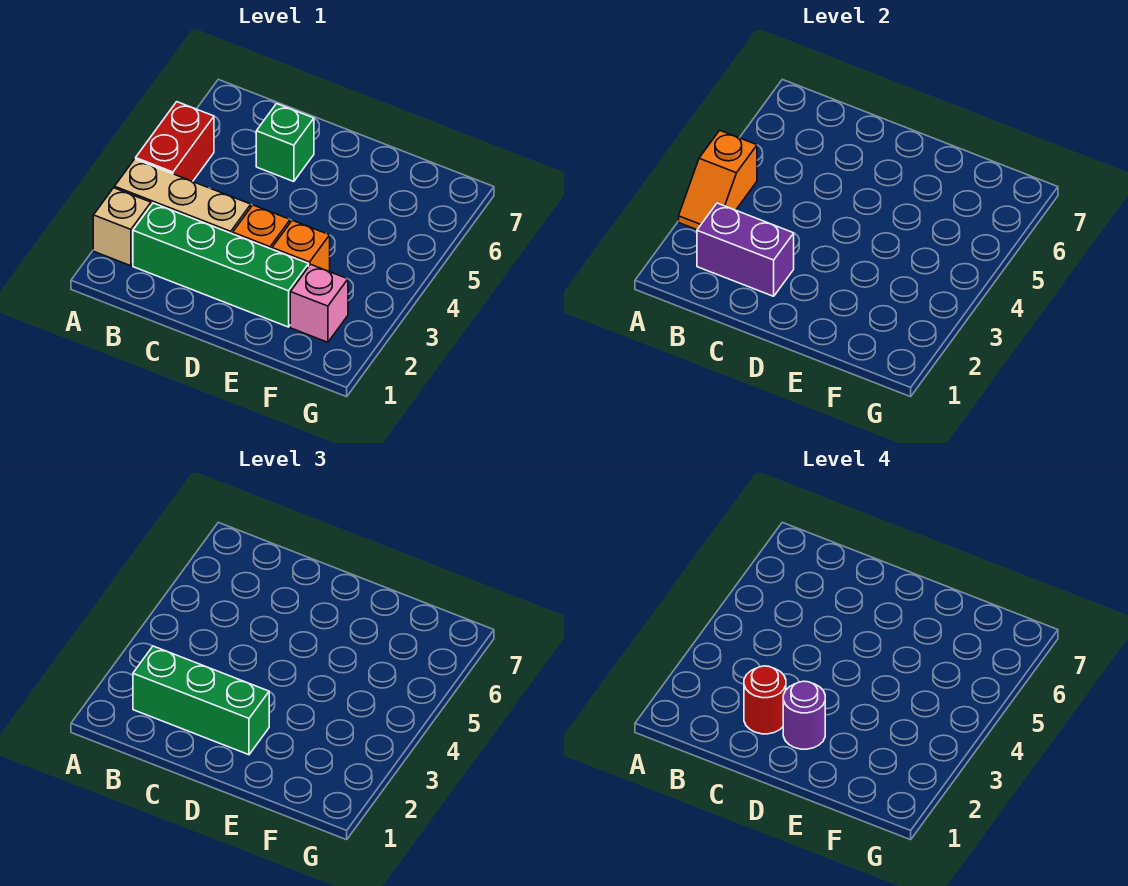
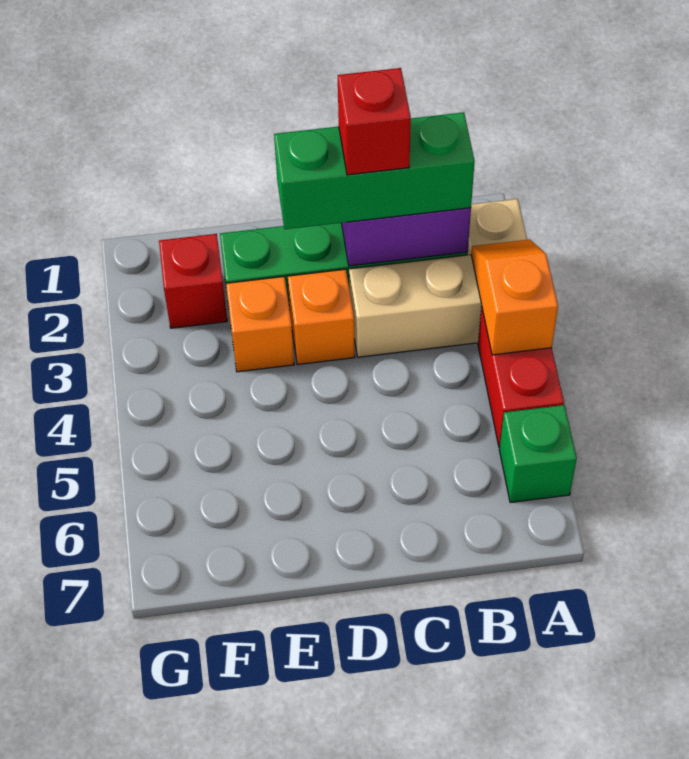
red 1x1 round brick [744,666,786,734] -> red 1x1 brick [338,68,411,175]
green 1x1 brick [256,104,314,182] -> green 1x1 brick moved to [499,405,577,503]
purple 1x1 round brick [783,681,825,749] -> none
pink 1x1 brick [290,264,348,342] -> red 1x1 brick [159,234,227,328]

